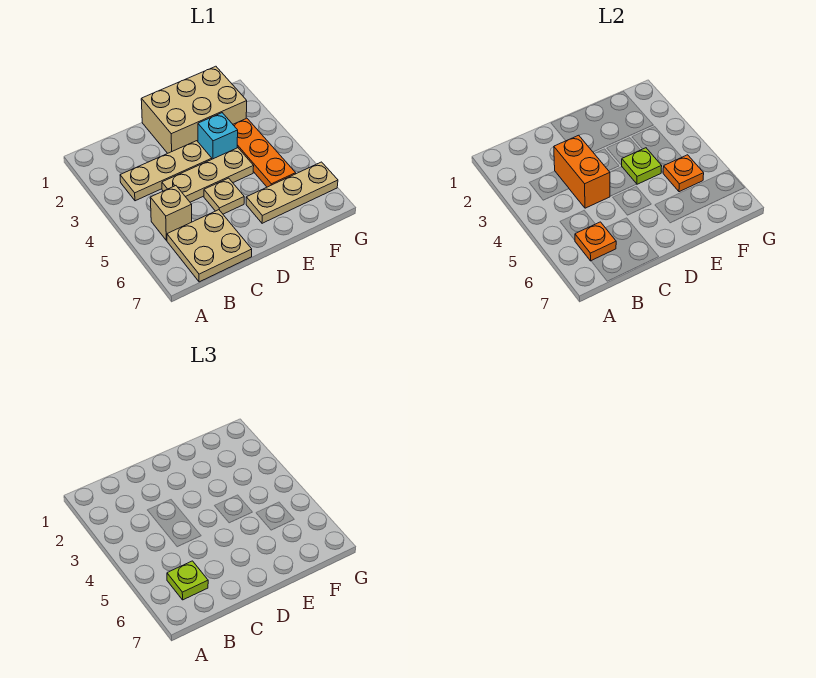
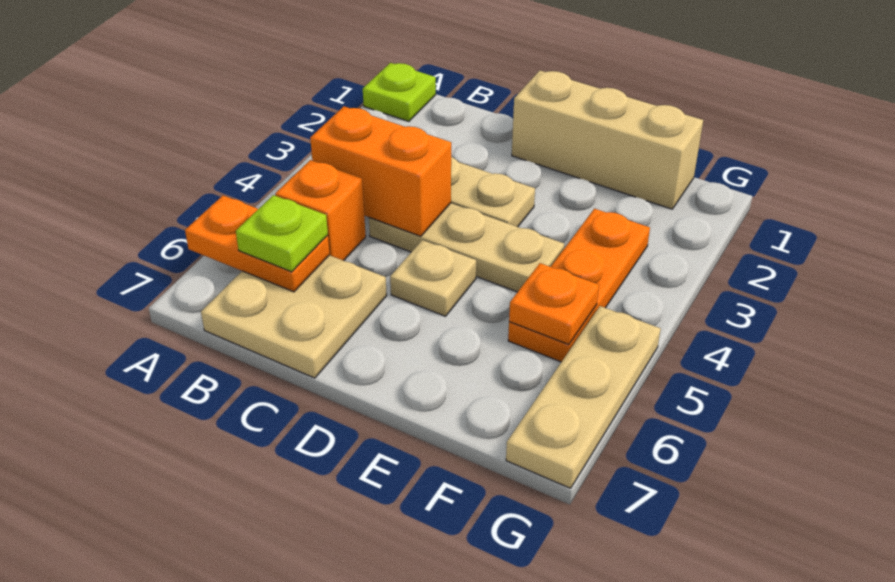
tan 1x1 brick [150,186,192,240] -> orange 1x1 brick [275,160,366,261]
orange 1x1 plate [575,222,616,261] -> orange 1x2 plate [185,196,330,292]
orange 1x2 brick [554,135,610,208] -> orange 1x2 brick turned to [310,106,451,236]
tan 2x3 brick [141,66,247,153] -> tan 1x3 brick [512,71,703,209]
cyan 1x1 brick [198,113,238,159] -> none
lime 1x1 plate [622,148,662,184] -> lime 1x1 plate moved to [363,63,436,121]
tan 1x3 plate [246,162,338,223] -> tan 1x3 plate turned to [506,306,661,488]

